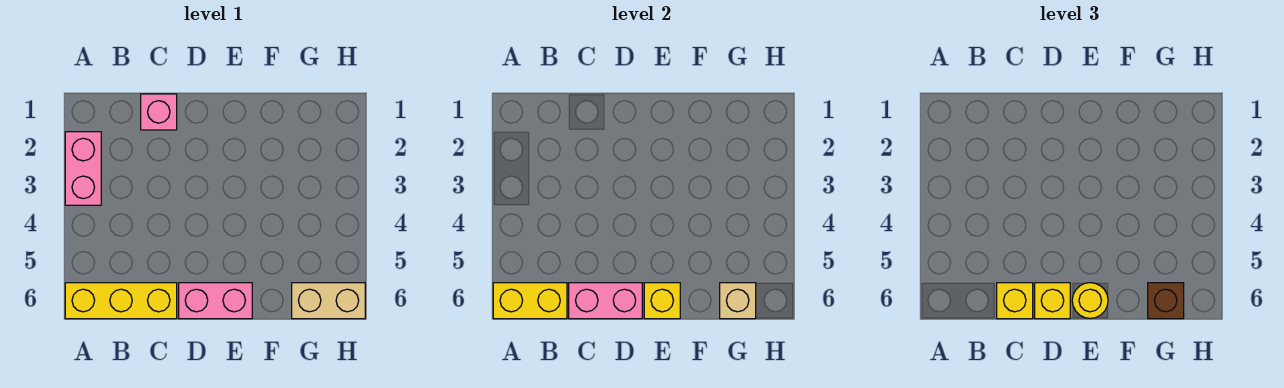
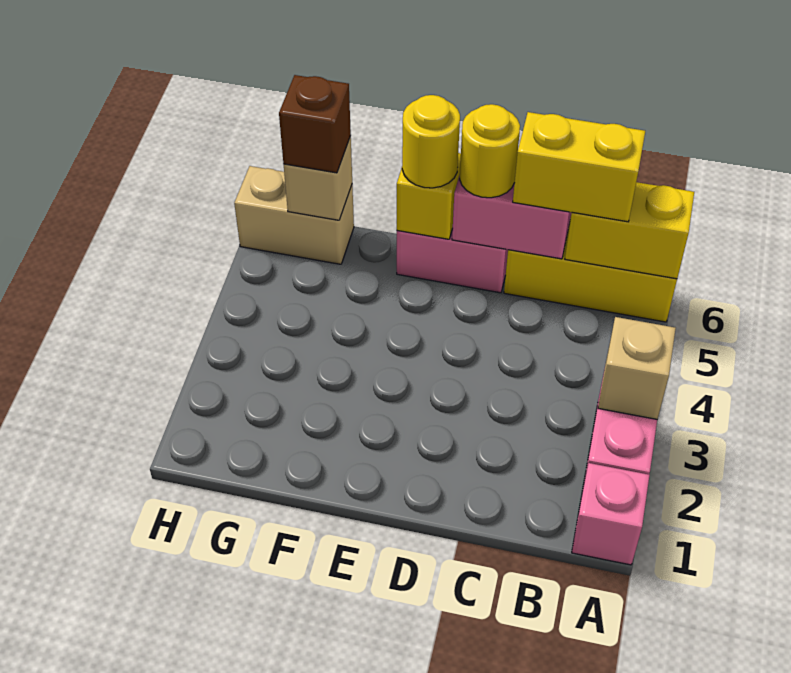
none -> tan 1x1 brick [598,317,676,419]
pink 1x1 brick [141,94,177,130] -> pink 1x1 brick moved to [572,463,649,565]
yellow 1x1 brick [997,283,1033,319] -> yellow 1x2 brick [513,112,645,222]
yellow 1x1 brick [1035,283,1070,319] -> yellow 1x1 round brick [460,104,520,198]

